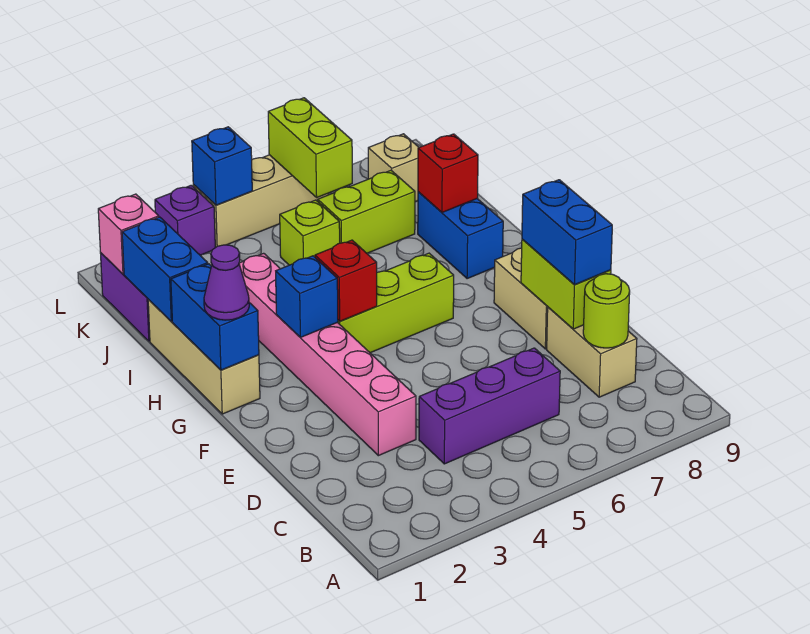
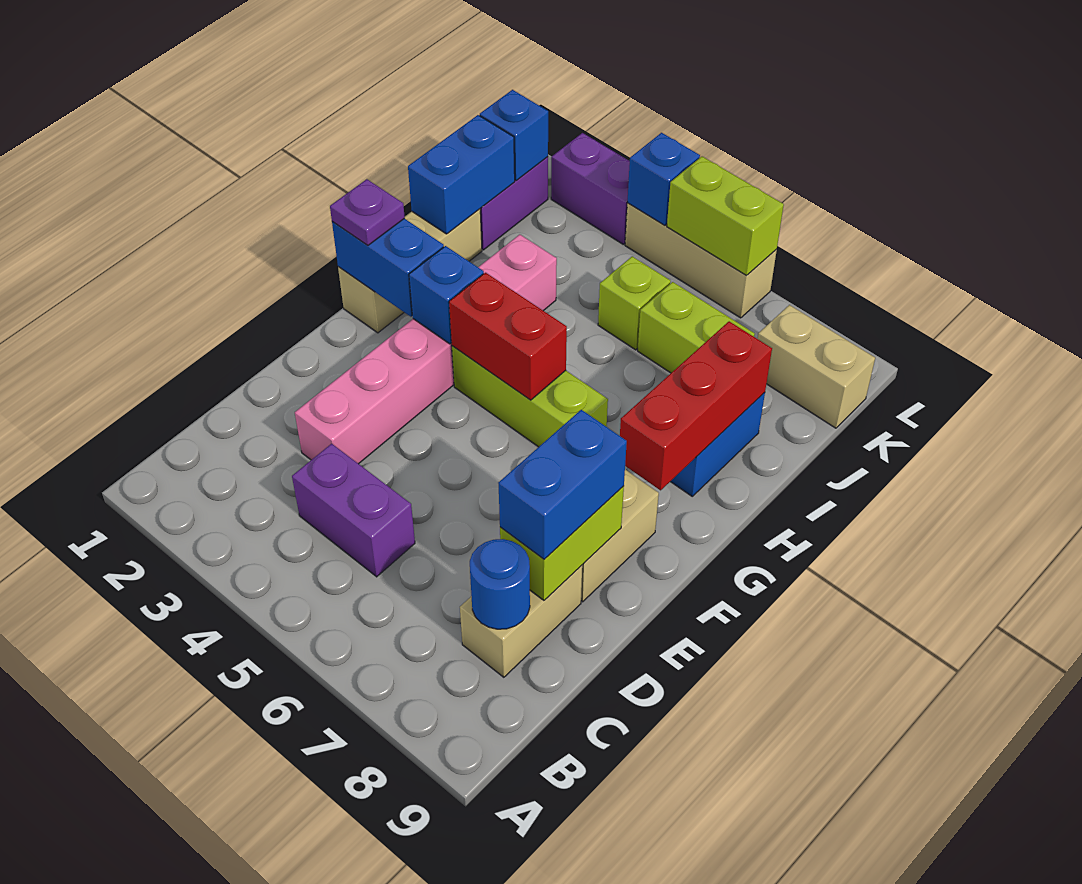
purple 1x3 brick [419,348,560,464] -> purple 1x2 brick [292,444,415,577]
lime 1x1 round brick [583,274,630,348] -> blue 1x1 round brick [470,539,530,629]
blue 1x2 brick [171,264,259,370] -> blue 1x2 brick turned to [332,219,444,317]
purple 1x1 cone [204,245,249,320] -> purple 1x1 plate [330,179,405,245]
red 1x1 brick [315,240,377,321] -> red 1x2 brick [449,273,567,400]
red 1x1 brick [418,134,478,212] -> red 1x3 brick [620,321,772,490]
pink 1x1 brick [98,194,159,274] -> blue 1x1 brick [480,90,548,181]
lime 1x2 brick [268,98,352,197] -> lime 1x2 brick turned to [667,157,784,275]
tan 1x1 brick [368,134,419,202] -> tan 1x2 brick [758,305,875,428]
purple 1x1 brick [155,185,215,255] -> purple 1x2 brick [551,133,630,244]

